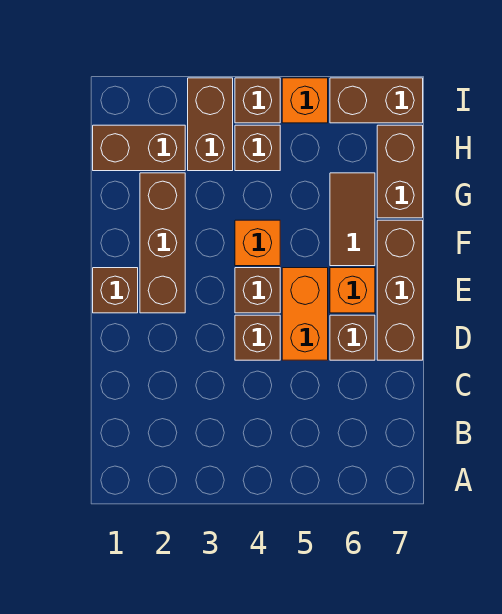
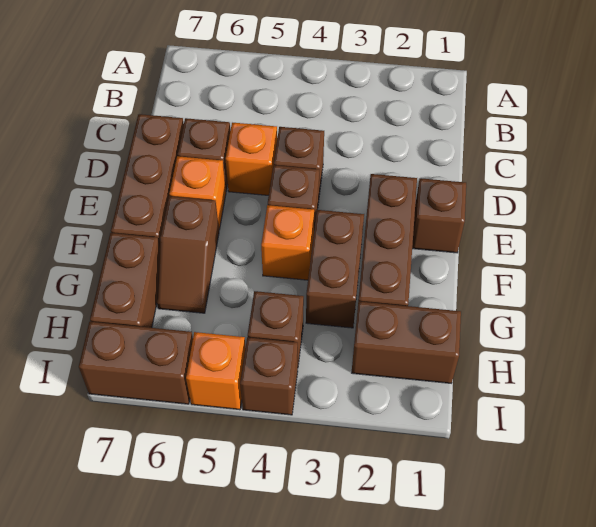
orange 1x2 brick [282,268,328,360] -> orange 1x1 brick [226,123,277,195]
brown 1x2 tile [330,173,375,266] -> brown 1x2 slope [157,196,219,313]
brown 1x2 brick [188,78,233,171] -> brown 1x2 brick moved to [306,210,364,328]

